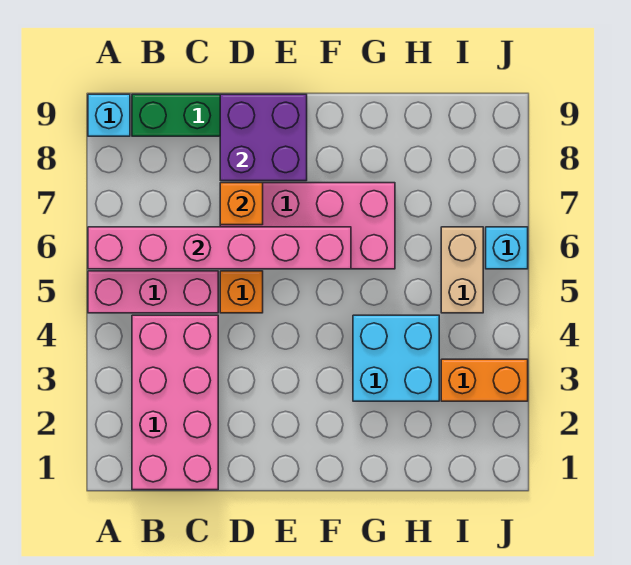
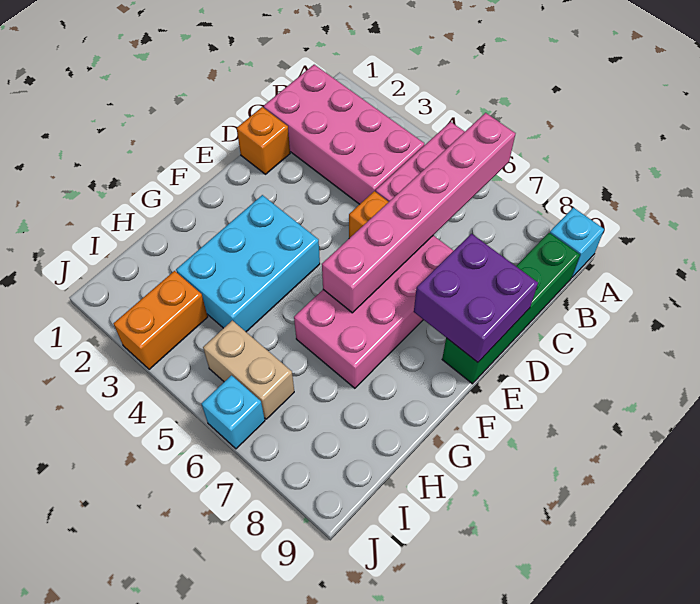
orange 1x1 brick [220,183,263,225] -> orange 1x1 brick moved to [237,107,290,174]
cyan 2x2 brick [353,315,439,401] -> cyan 2x3 brick [176,195,320,332]

